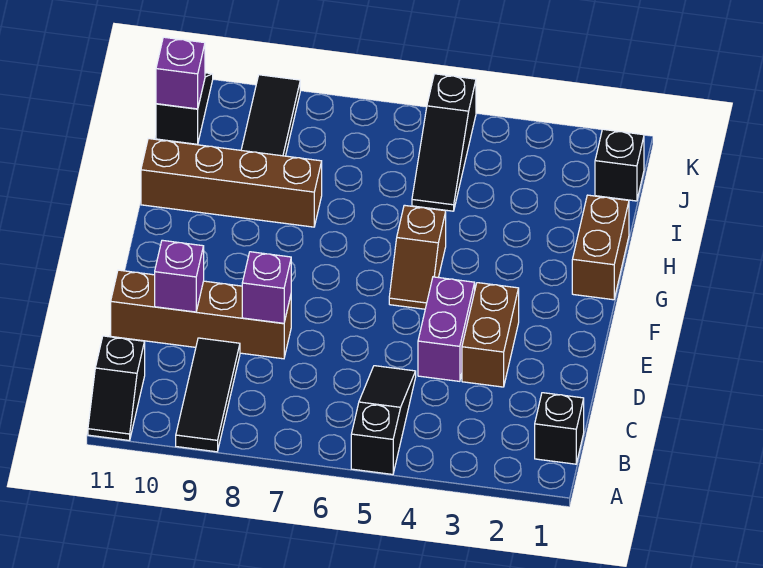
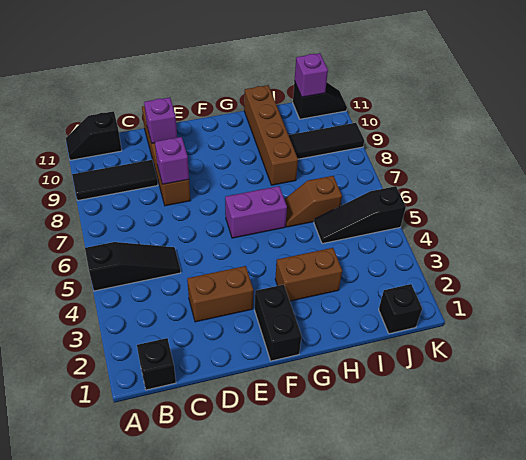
purple 1x2 brick [418,277,475,381] -> purple 1x2 brick moved to [225,186,287,238]
none -> black 1x2 brick [255,285,302,361]
brown 1x2 slope [389,205,446,309] -> brown 1x2 slope moved to [284,176,342,227]
brown 1x2 brick [572,195,629,300] -> brown 1x2 brick moved to [275,248,342,301]

